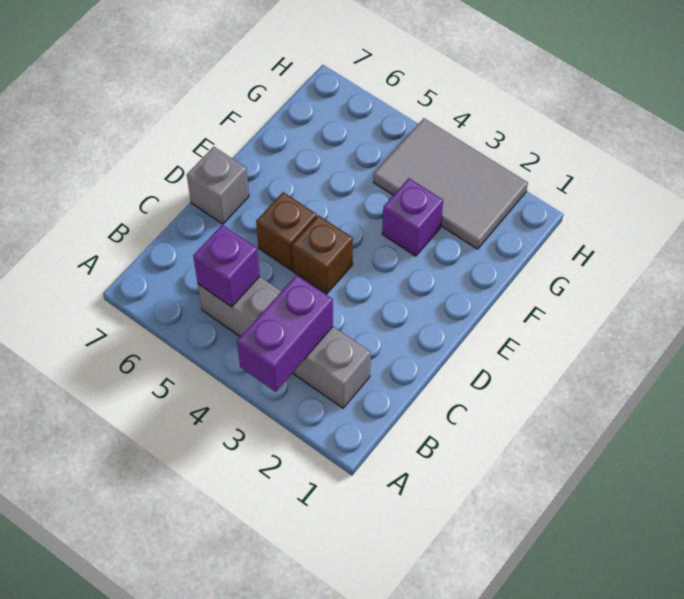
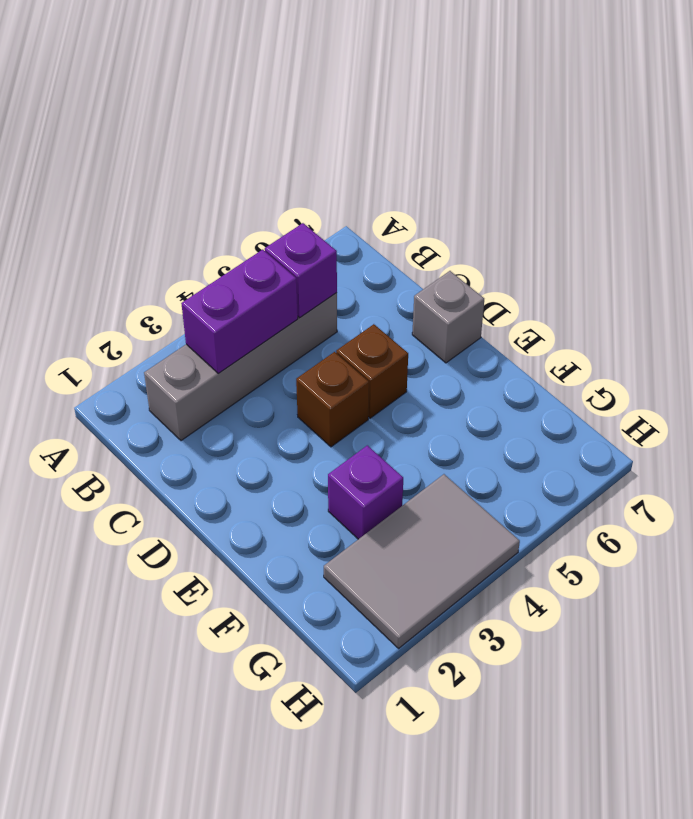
purple 1x2 brick [237,275,333,392] -> purple 1x2 brick turned to [181,250,298,373]

